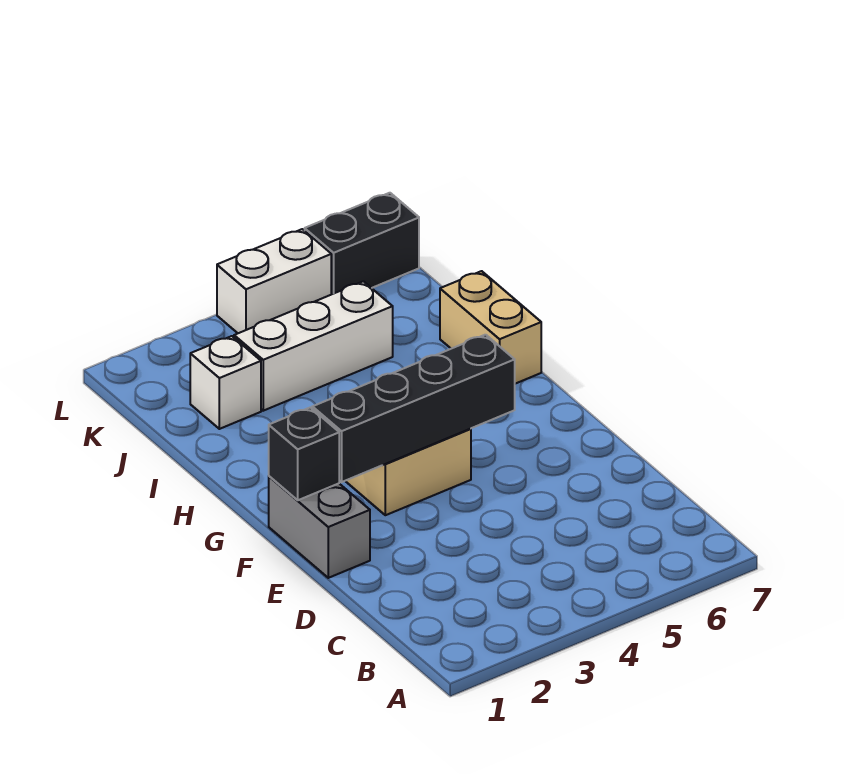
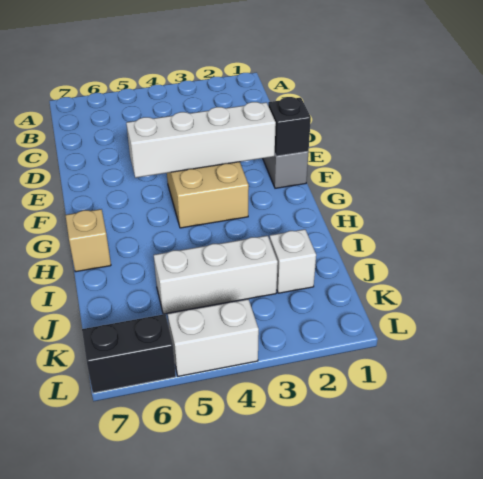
black 1x4 brick [312,335,515,482] -> white 1x4 brick [126,102,276,178]
tan 1x2 brick [440,271,541,384] -> tan 1x1 brick [65,209,111,272]

